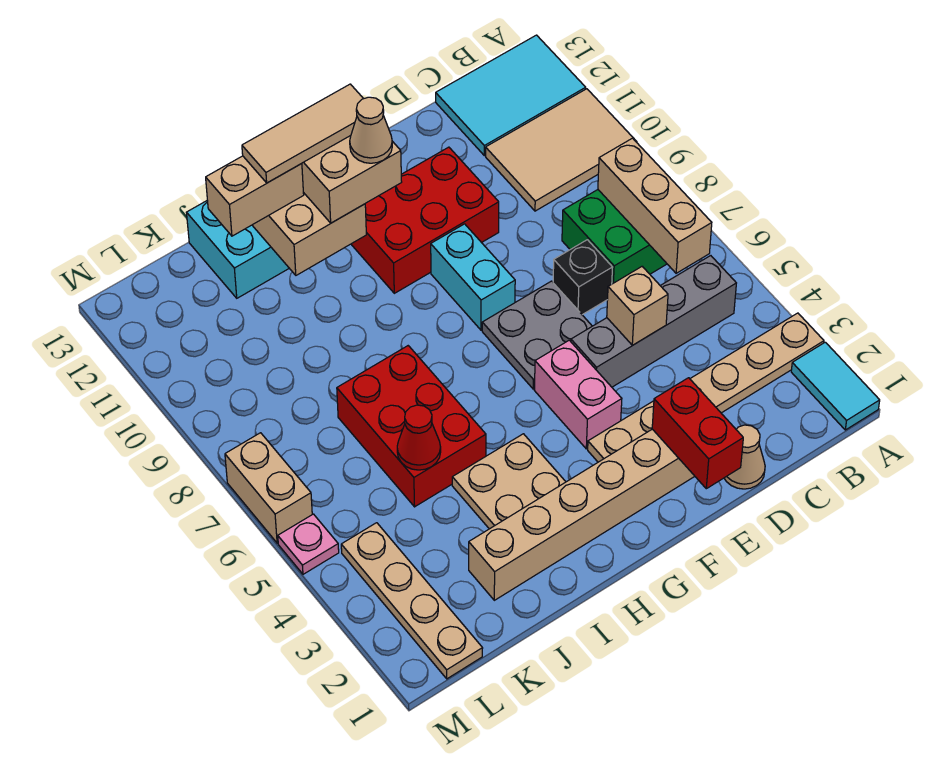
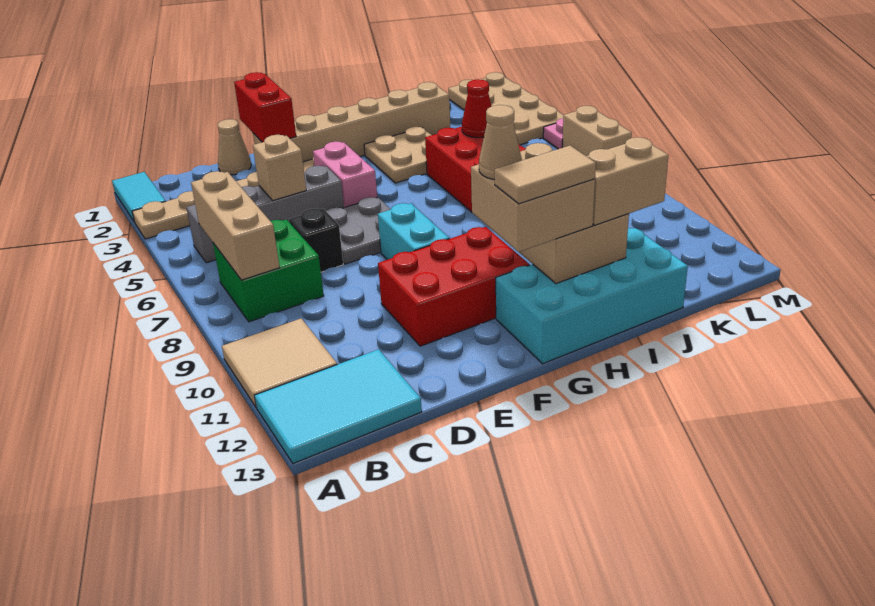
tan 2x3 tile [486,89,637,211] -> tan 2x2 tile [222,318,337,407]
tan 1x3 tile [242,84,363,183] -> tan 1x2 tile [494,146,596,204]
tan 1x4 plate [341,523,483,679] -> tan 2x4 plate [448,72,563,145]

